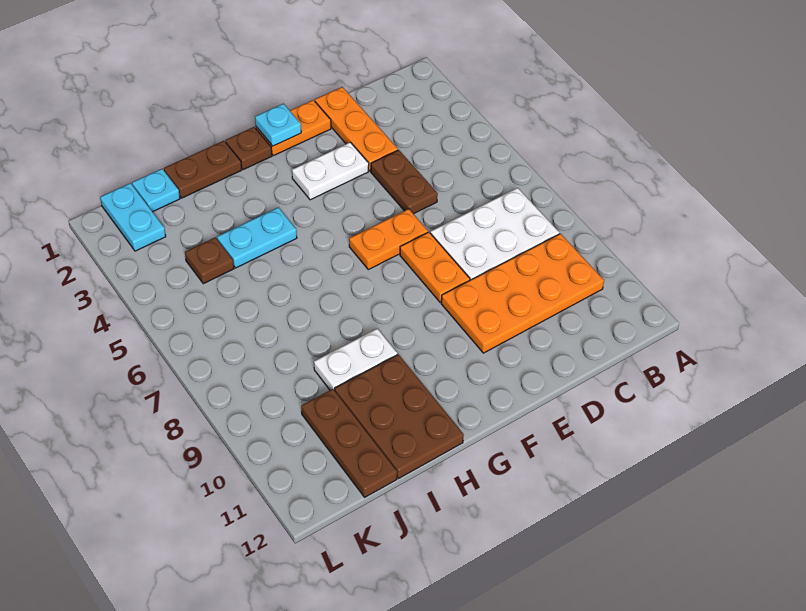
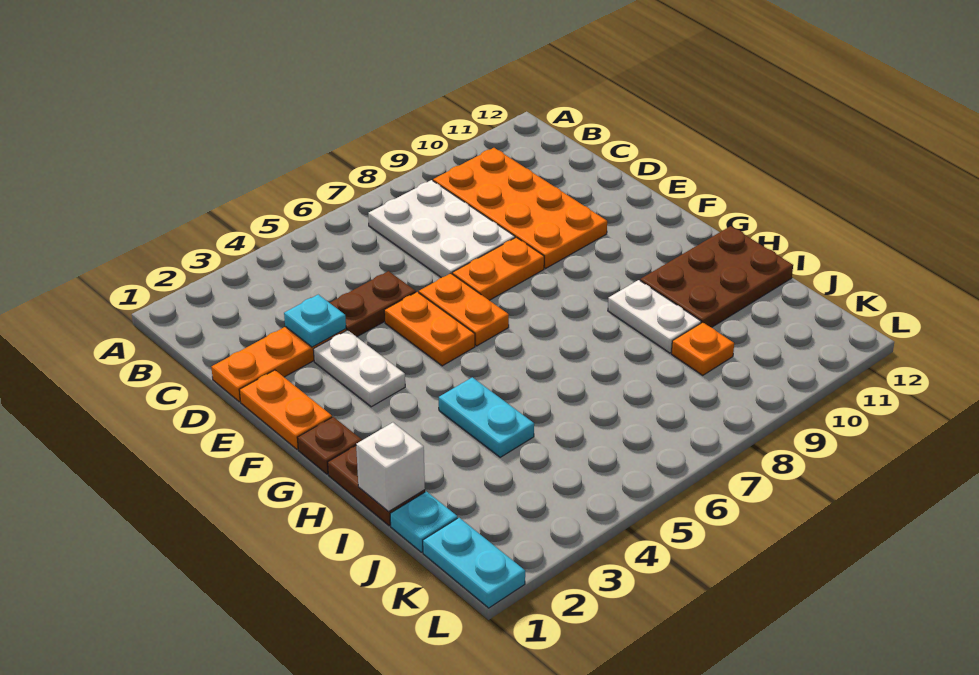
none -> orange 1x2 plate [384,292,475,366]
cyan 1x1 plate [255,104,301,146] -> cyan 1x1 plate moved to [284,295,346,347]
none -> white 1x1 brick [356,423,425,512]
brown 1x1 plate [185,237,234,284] -> none
none -> orange 1x1 plate [671,322,734,375]
brown 1x3 plate [301,389,397,497] -> none
cyan 1x2 plate [100,183,166,251] -> cyan 1x2 plate turned to [423,518,525,608]

